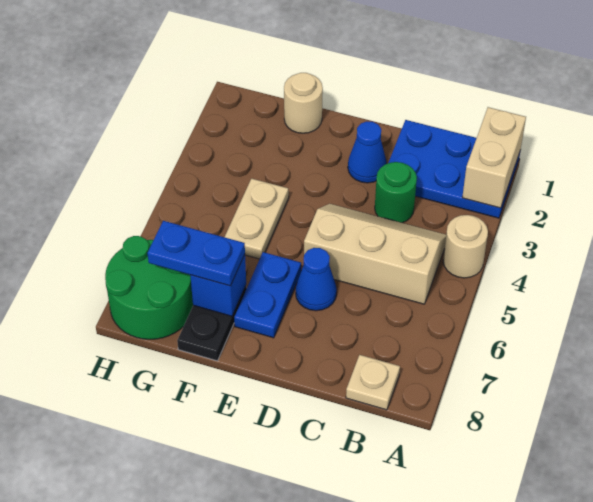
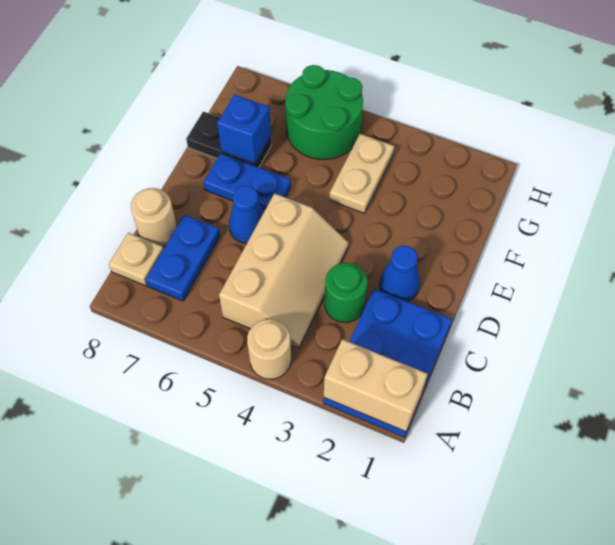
tan 1x1 round brick [284,73,323,133] -> tan 1x1 round brick moved to [131,188,177,246]
tan 1x2 plate [225,179,289,259] -> tan 1x2 plate turned to [330,134,394,213]
blue 1x2 plate [147,221,245,286] -> blue 1x2 plate moved to [146,215,220,301]
green 2x2 round brick [105,236,193,339] -> green 2x2 round brick moved to [285,65,363,160]

